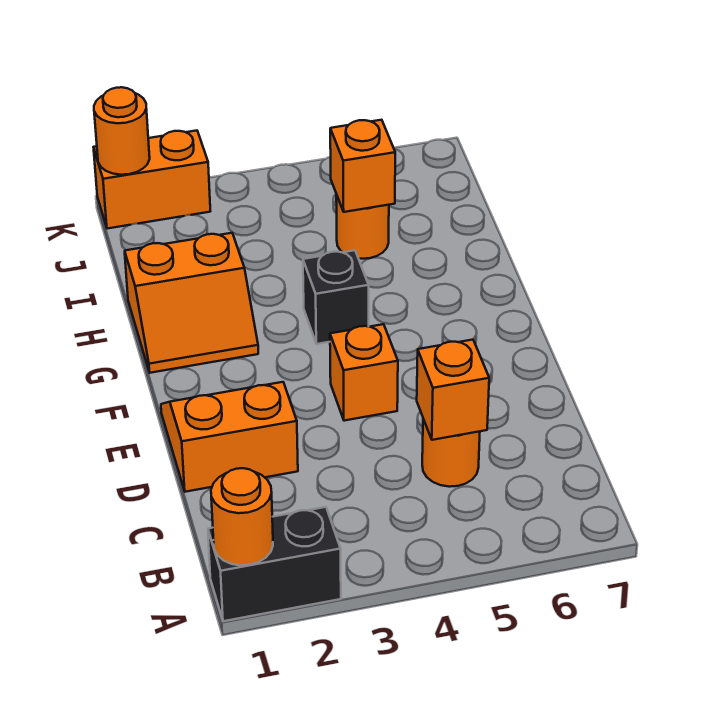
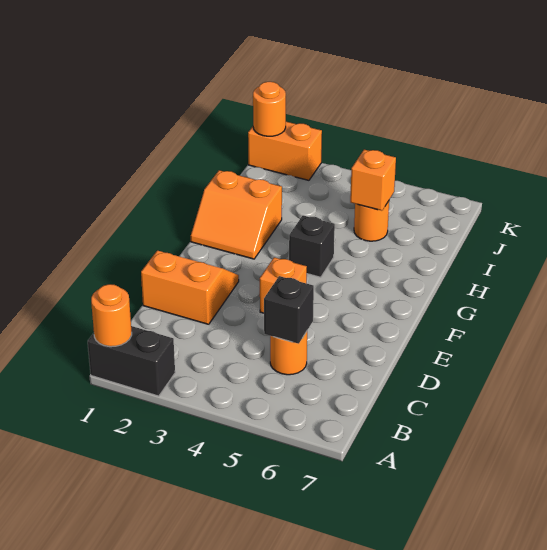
orange 1x1 brick [417,340,489,440] -> black 1x1 brick [264,276,314,344]

